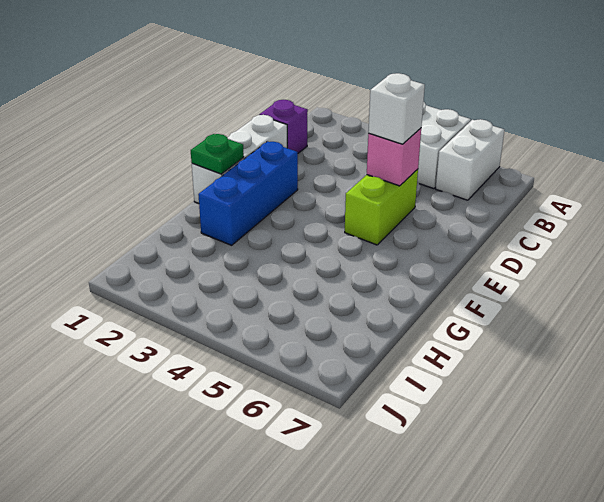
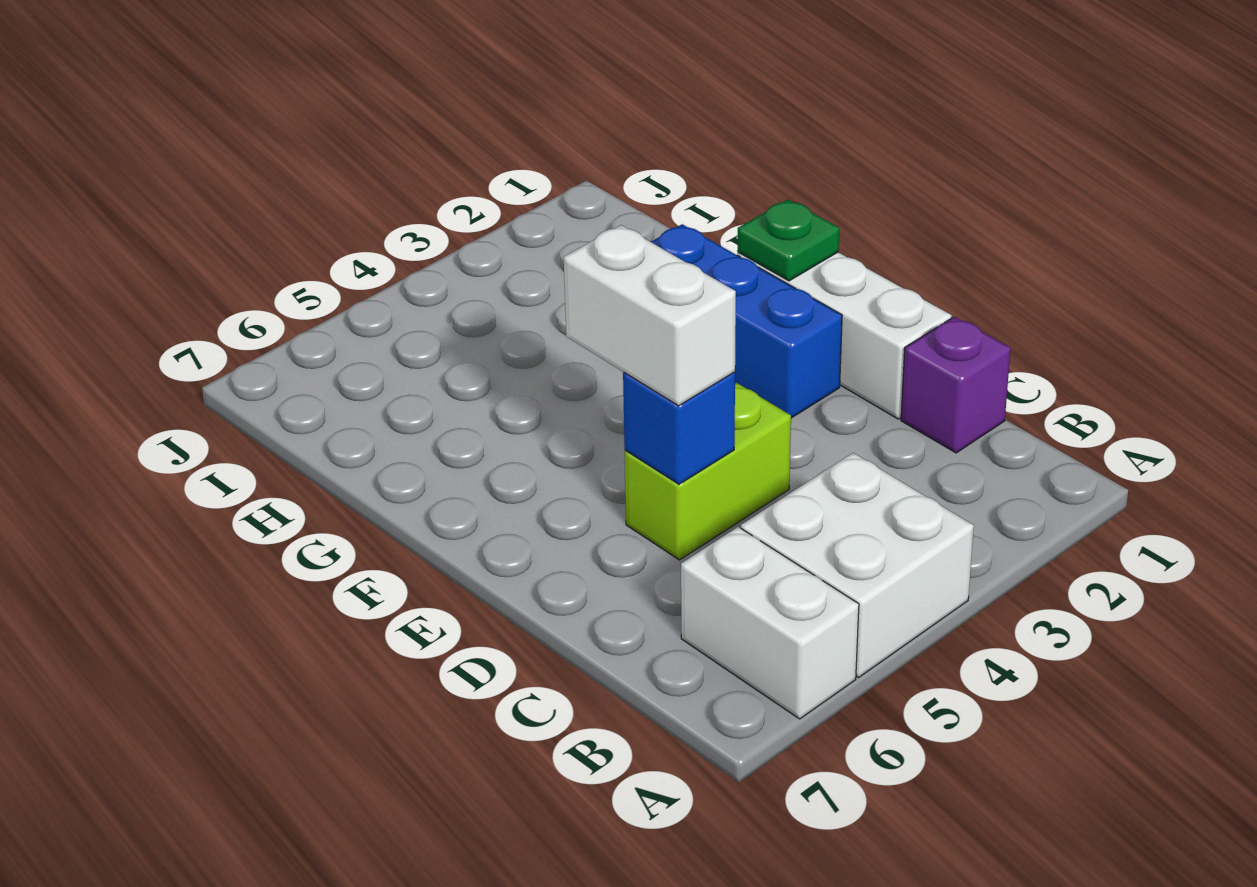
lime 1x2 brick [345,169,418,245] -> lime 1x2 brick turned to [625,383,791,560]
pink 1x1 brick [367,128,421,186] -> blue 1x1 brick [623,372,735,484]
white 1x1 brick [368,73,425,144] -> white 1x2 brick [564,225,736,406]

